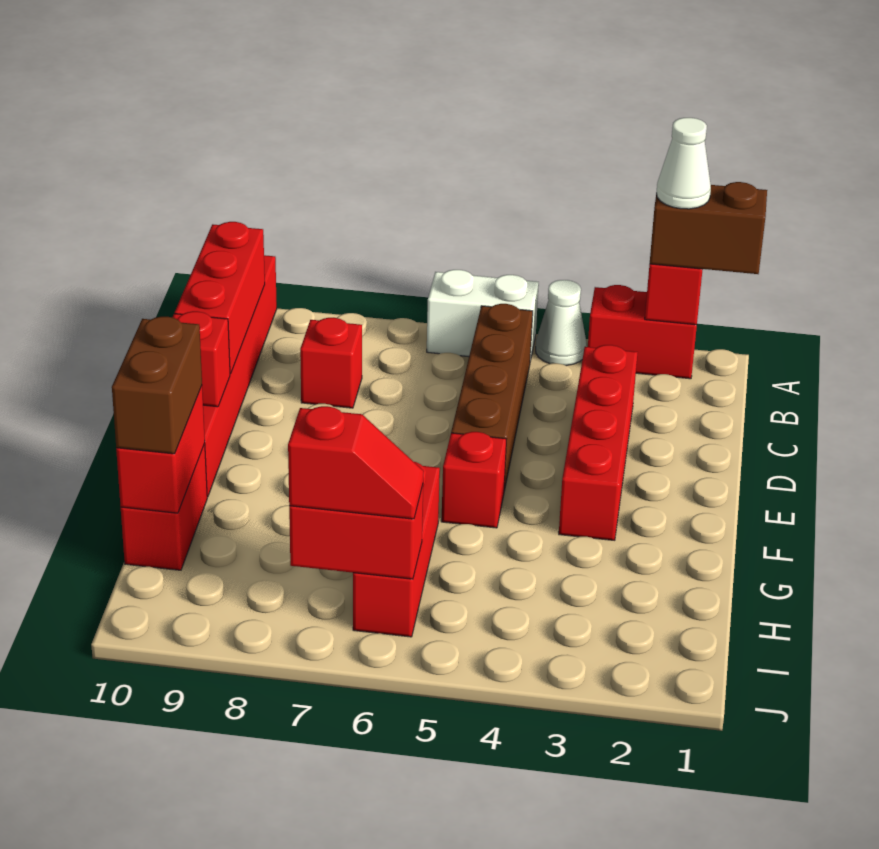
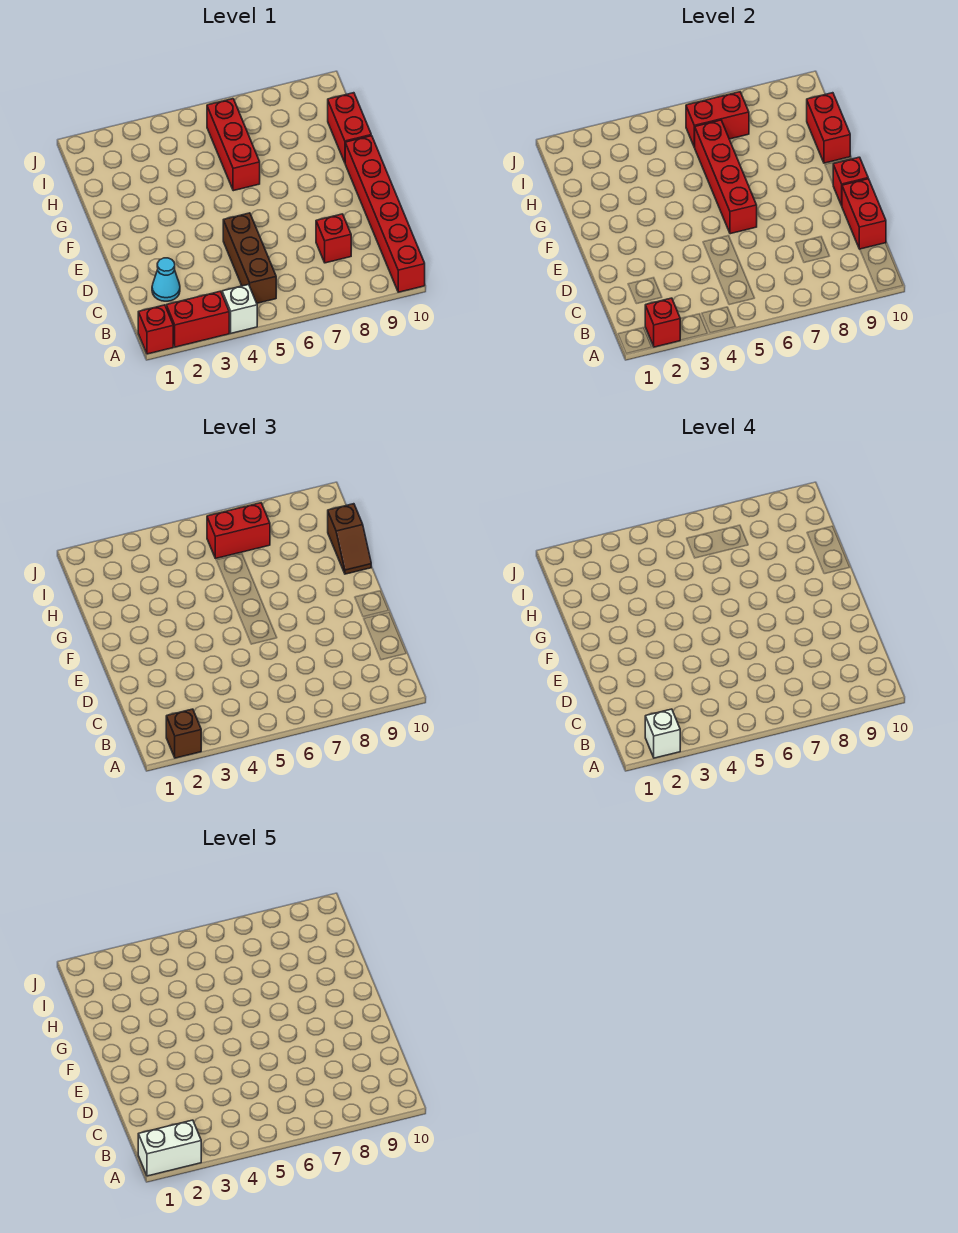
brown 1x2 brick [650,182,767,274] -> brown 1x1 brick [166,709,201,758]
white 1x1 cone [656,118,711,209] -> white 1x1 brick [645,709,680,758]
white 1x1 cone [536,280,587,366] -> white 1x1 brick [222,284,257,333]
white 1x2 brick [427,270,539,361] -> white 1x2 brick moved to [138,1120,201,1176]
brown 1x4 brick [451,304,533,491] -> brown 1x3 brick [223,213,276,303]
red 1x3 brick [175,222,265,374] -> red 1x2 brick [842,179,886,249]
none -> cyan 1x1 cone [152,258,180,301]
red 1x4 brick [559,345,638,540] -> red 1x4 brick moved to [694,120,757,234]
red 1x1 brick [441,432,506,528] -> red 1x1 brick moved to [138,305,173,354]
brown 1x2 brick [112,317,202,454] -> brown 1x2 slope [328,504,371,574]
red 1x2 slope [288,406,424,519] -> red 1x2 brick [207,503,270,559]

